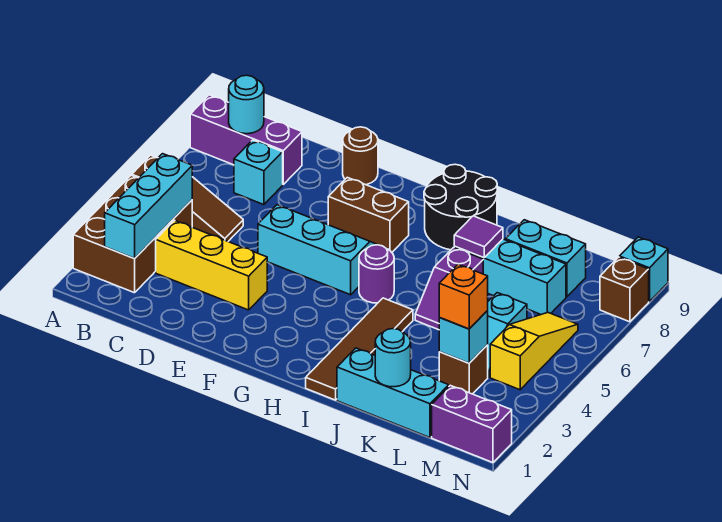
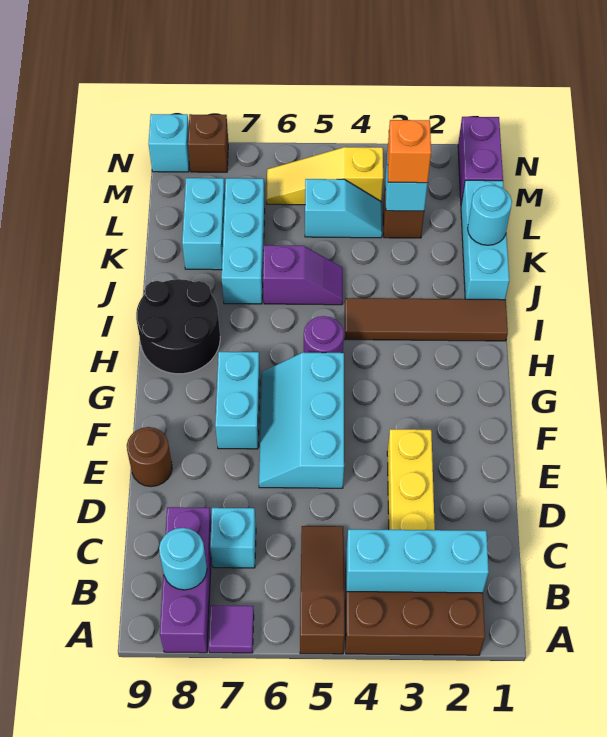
brown 1x2 brick [328,177,409,252] -> cyan 1x2 brick [215,352,260,449]
purple 1x1 tile [454,216,503,258] -> purple 1x1 tile moved to [209,605,254,653]

